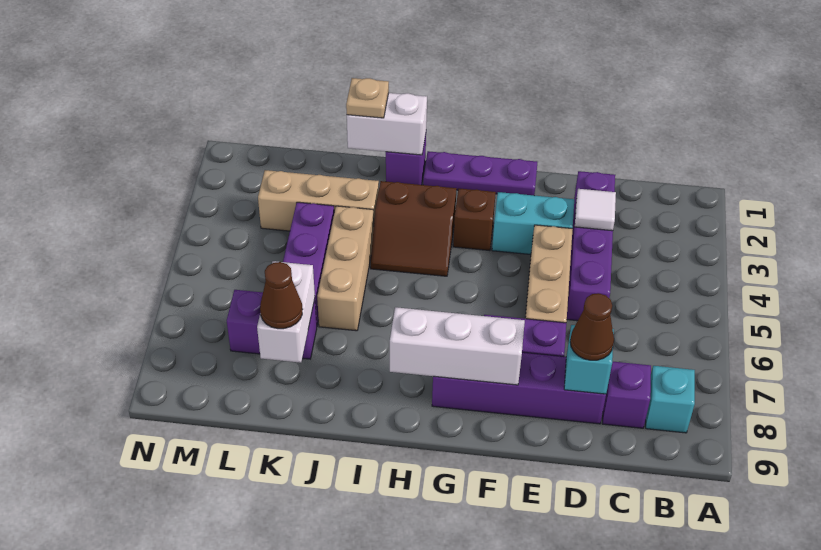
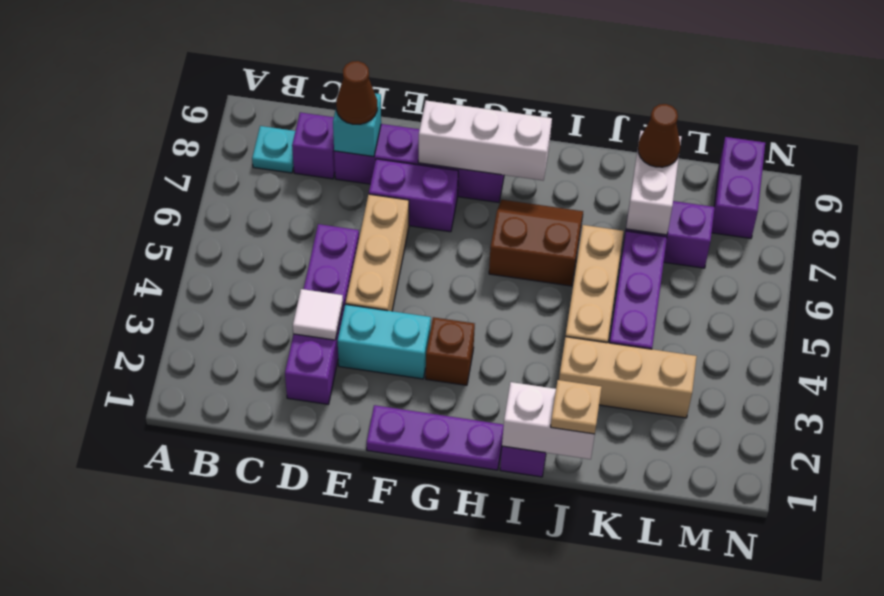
cyan 1x1 brick [646,366,695,433] -> cyan 1x1 plate [252,126,295,173]
brown 2x2 slope [371,181,457,276] -> brown 2x2 slope moved to [489,200,583,286]
none -> purple 1x2 brick [712,137,765,238]

